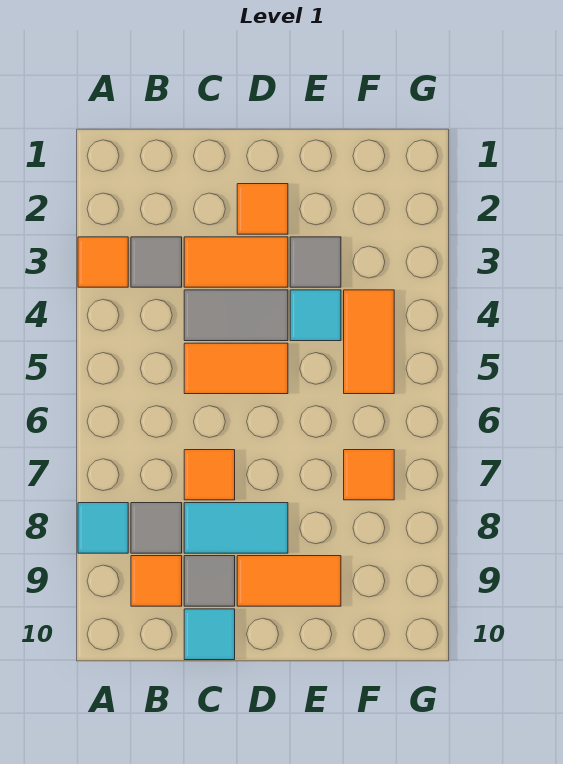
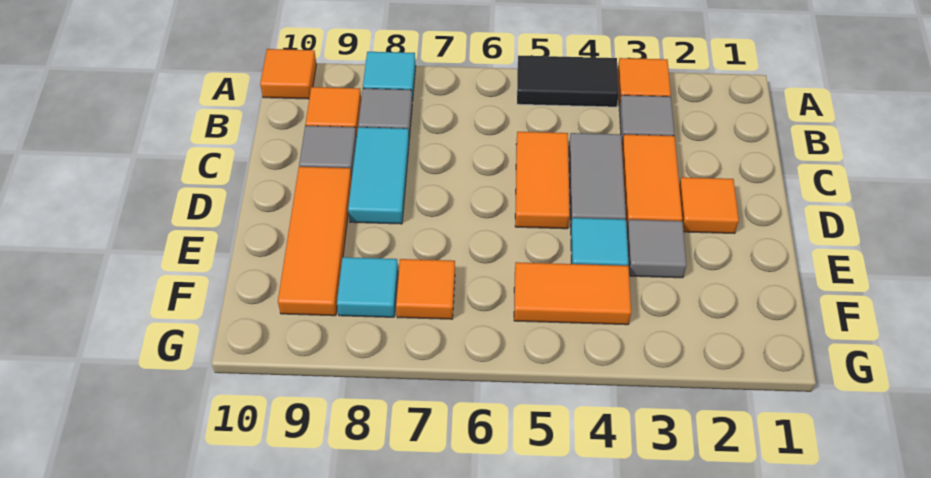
none -> black 1x2 tile [517,55,619,107]
orange 1x1 tile [184,450,235,500] -> orange 1x1 tile moved to [260,49,316,99]
cyan 1x1 tile [184,609,235,660] -> cyan 1x1 tile moved to [337,257,398,317]
orange 1x2 tile [237,556,341,606] -> orange 1x3 tile [278,167,352,316]

